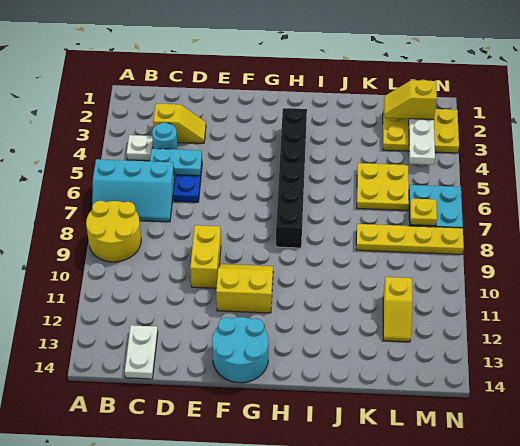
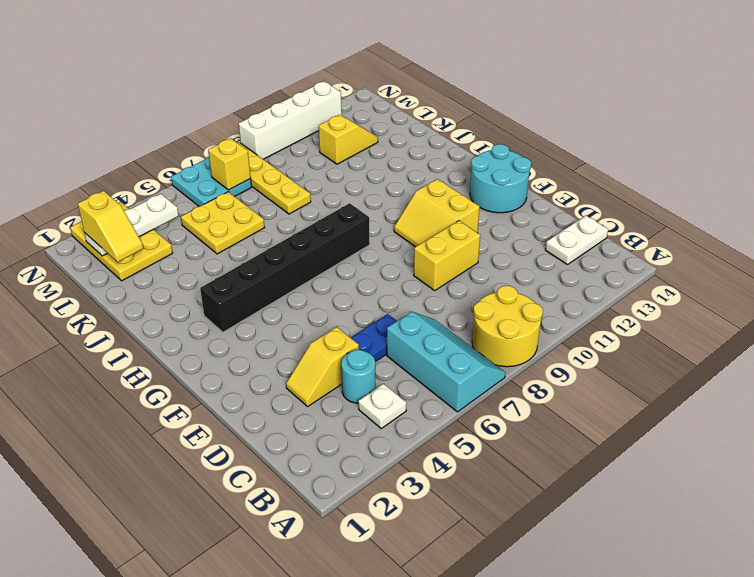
yellow 1x2 slope [153,104,206,143] -> yellow 1x2 slope turned to [286,327,359,406]
cyan 1x2 plate [150,148,202,176] -> none
yellow 1x1 plate [410,198,437,226] -> yellow 1x1 brick [208,138,251,190]
none -> white 1x4 brick [239,81,342,159]

